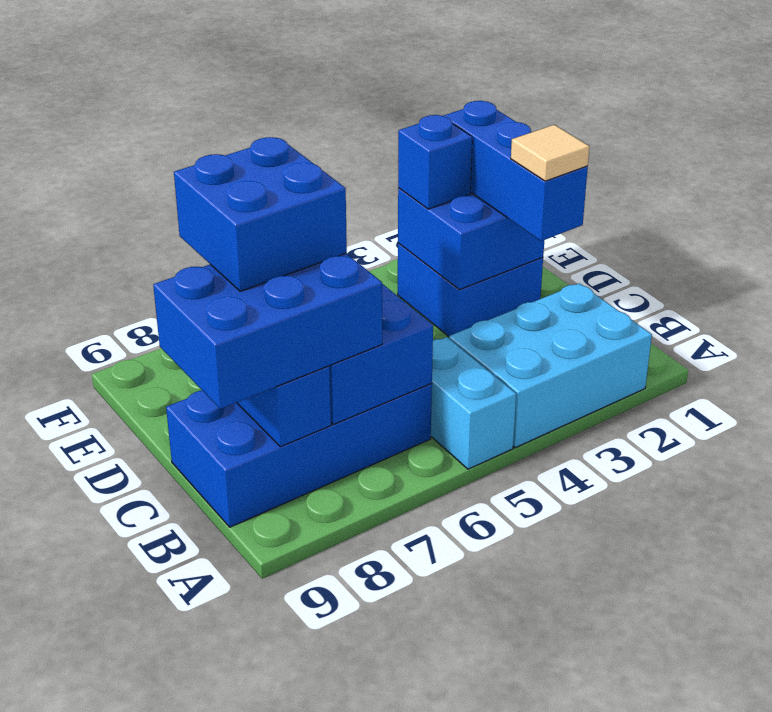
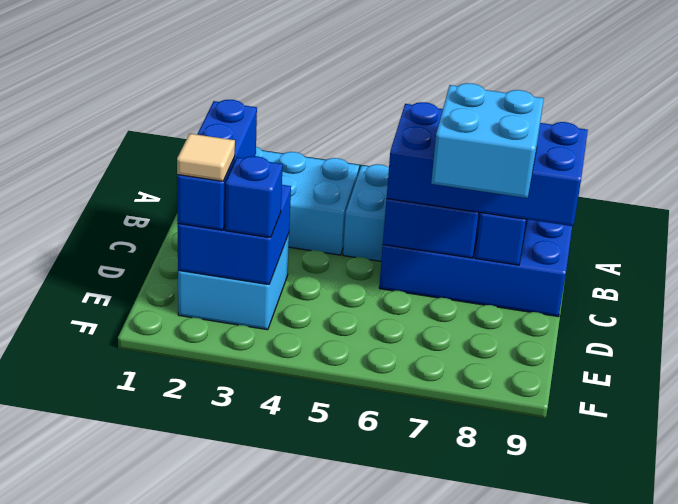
blue 2x3 brick [153,253,382,409] -> blue 2x4 brick [386,102,588,226]
tan 1x1 tile [511,125,589,181] -> tan 1x1 tile moved to [177,134,235,181]
blue 2x2 brick [174,137,347,291] -> cyan 2x2 brick [431,83,544,198]
blue 2x2 brick [398,243,543,336] -> cyan 2x2 brick [178,234,289,330]

